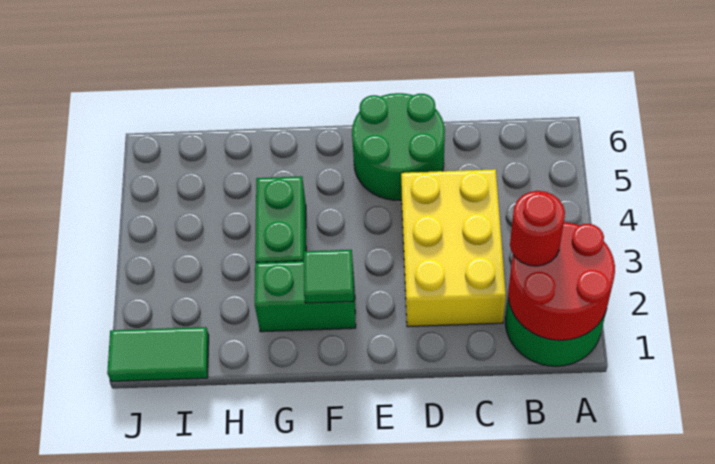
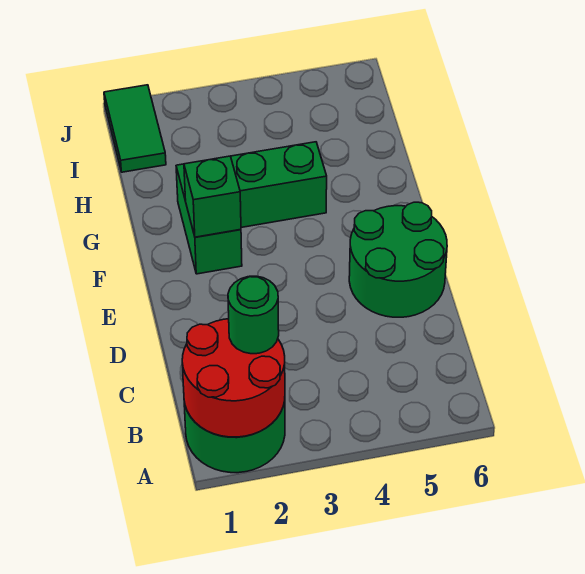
red 1x1 round brick [510,191,565,266] -> green 1x1 round brick [228,276,279,354]
yellow 2x3 brick [401,169,506,327] -> none
green 1x1 tile [304,250,353,303] -> green 1x1 brick [184,156,241,237]

